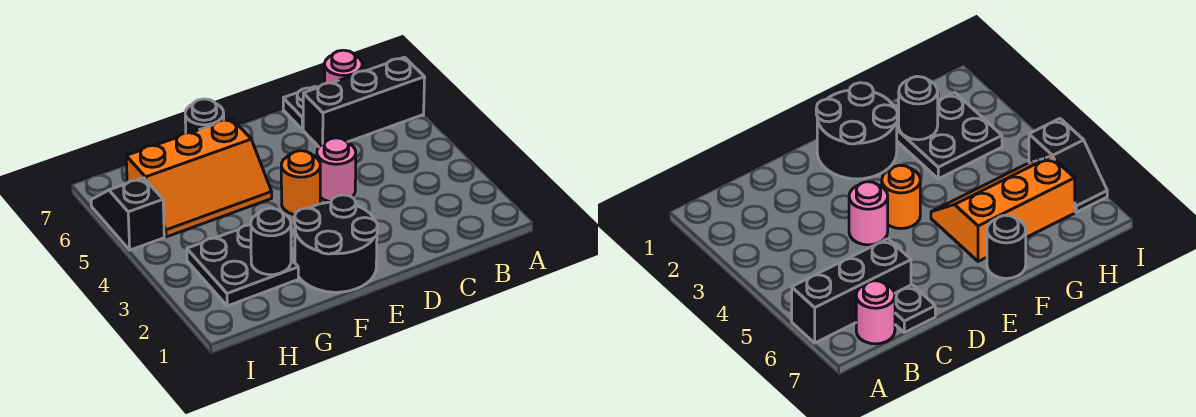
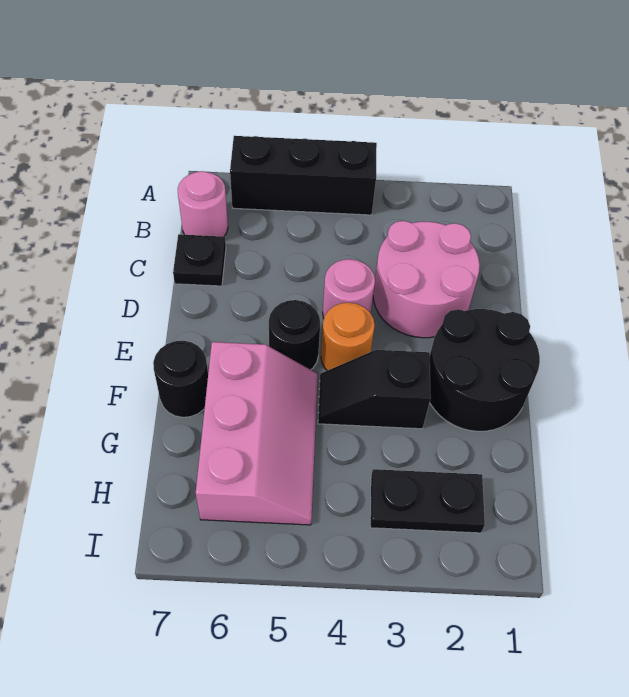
black 1x3 brick [303,57,425,147] -> black 1x3 brick turned to [230,136,377,215]
none -> pink 2x2 round brick [373,221,480,338]
orange 2x3 slope [126,118,272,237] -> pink 2x3 slope [196,342,318,525]
black 2x2 plate [187,225,298,306] -> black 1x2 plate [371,469,485,533]
black 1x1 round brick [251,208,291,275] -> black 1x1 round brick moved to [269,300,320,370]
black 1x2 slope [91,178,164,250] -> black 1x2 slope moved to [318,350,431,429]

